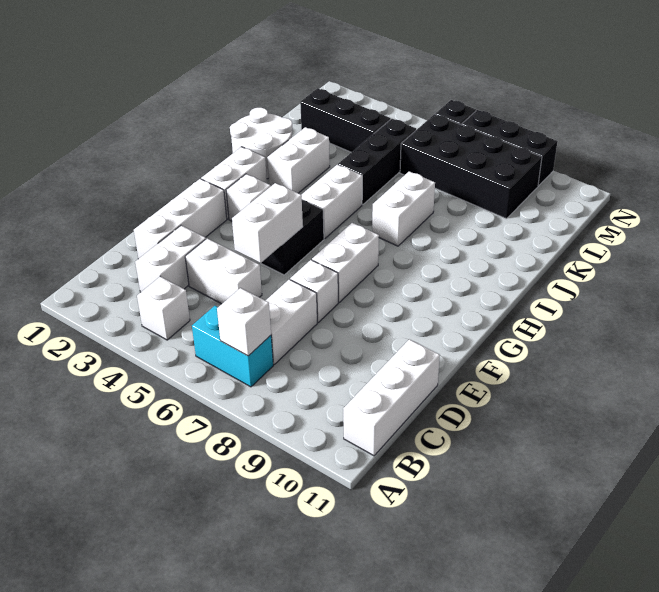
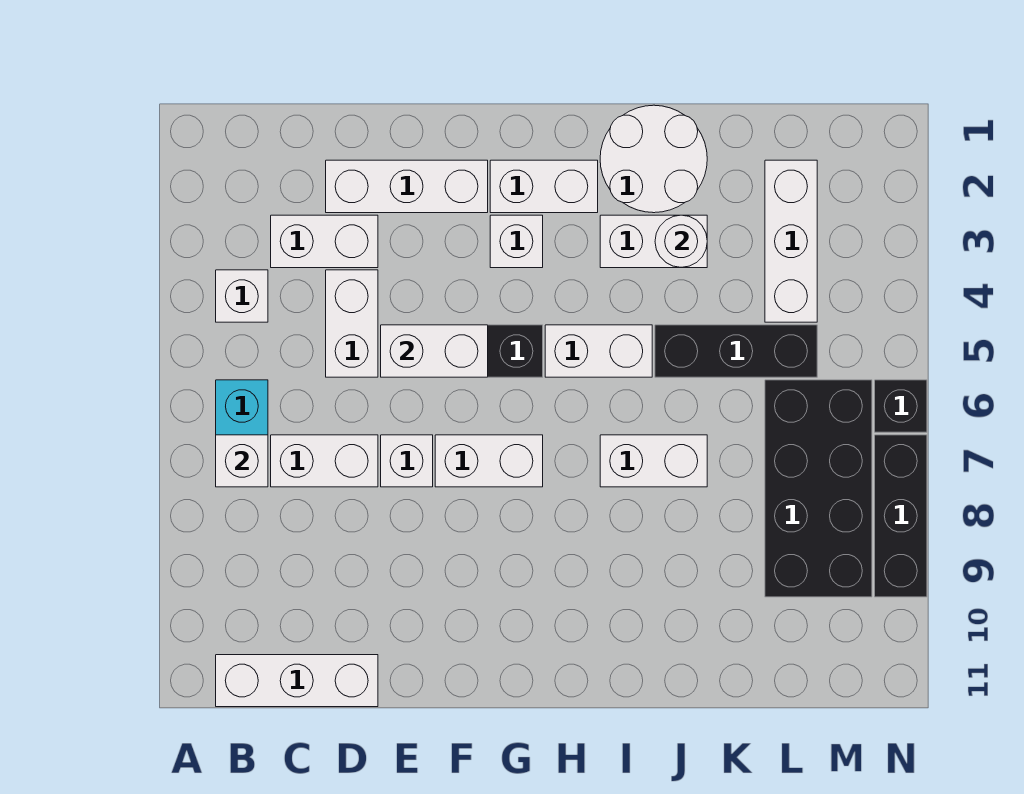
none -> white 1x1 round brick [655,215,707,267]
black 1x3 brick [300,88,391,152] -> white 1x3 brick [765,160,817,322]

